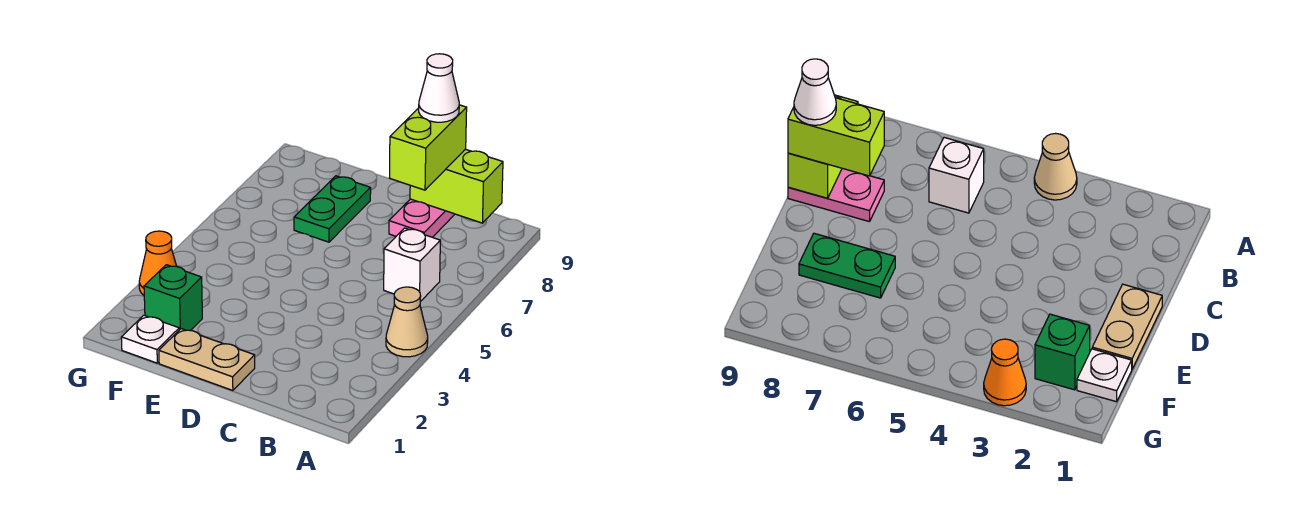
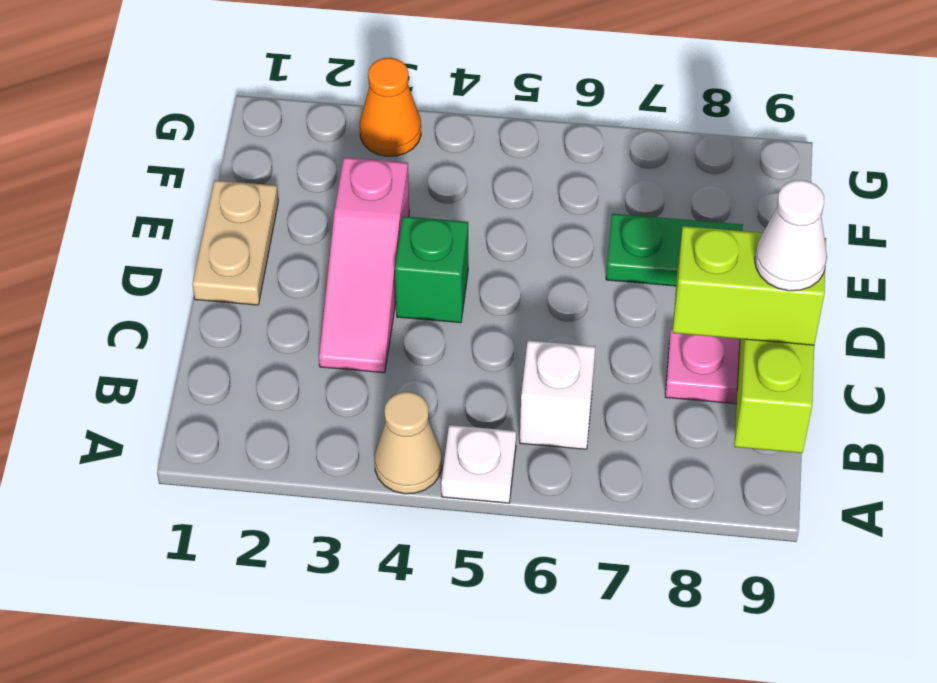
none -> pink 1x3 slope [319,157,409,373]
white 1x1 plate [121,315,179,363] -> white 1x1 plate moved to [441,425,516,503]
green 1x1 brick [144,265,202,331] -> green 1x1 brick moved to [395,216,468,323]

